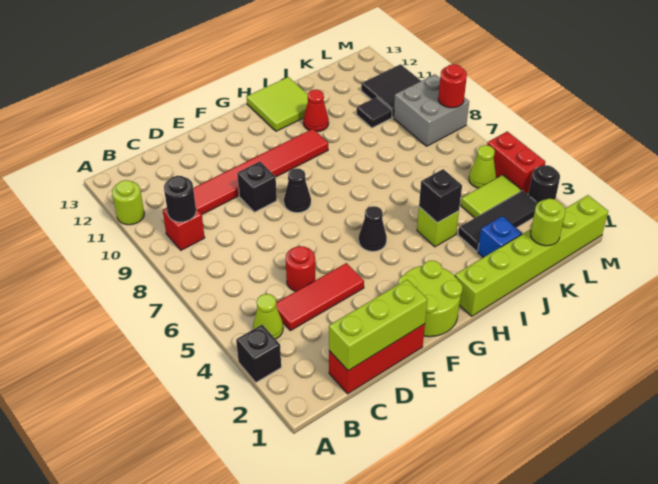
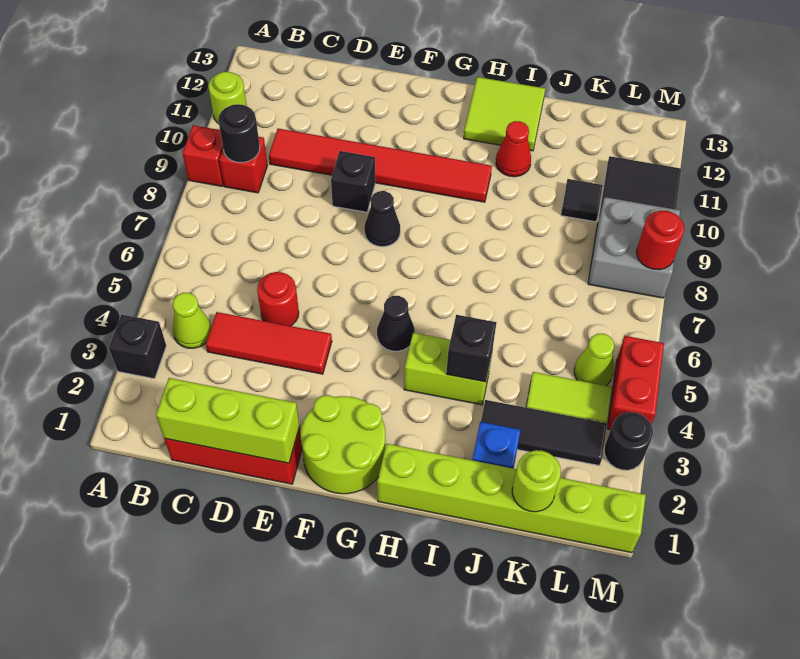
none -> red 1x1 brick [182,125,224,186]
lime 1x1 brick [417,207,459,247] -> lime 1x2 brick [404,333,492,405]

